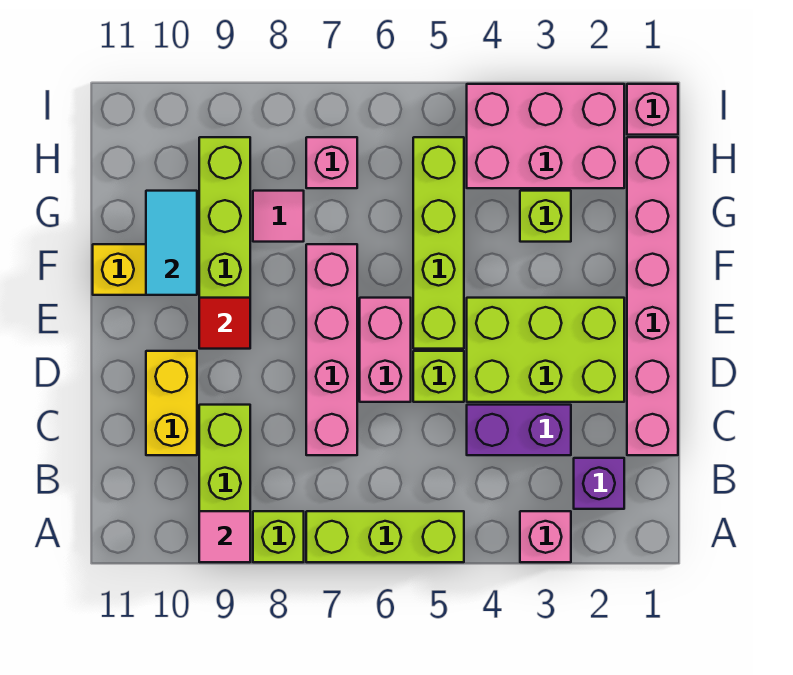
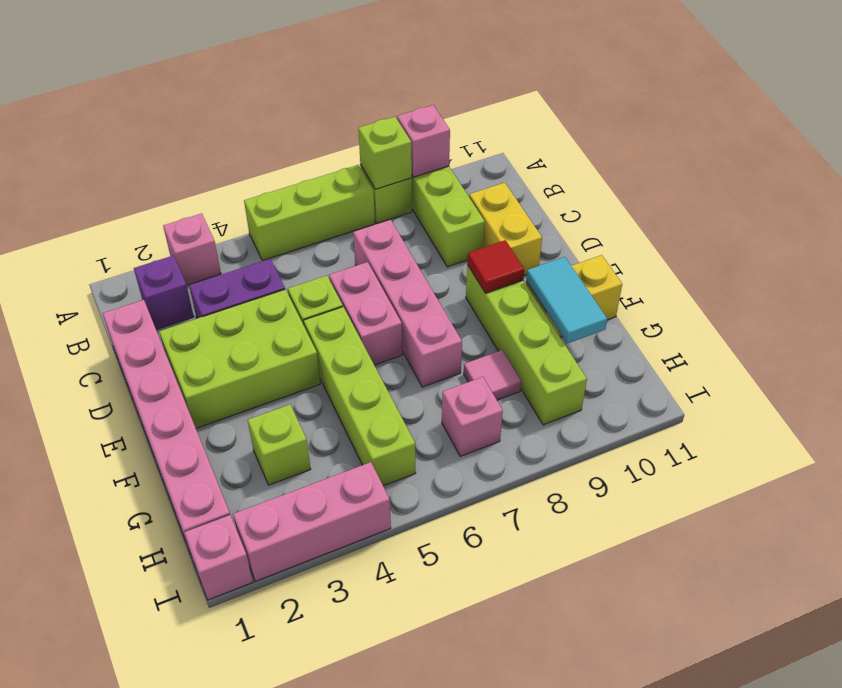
none -> lime 1x1 brick [358,117,412,189]
pink 1x1 tile [199,511,250,562] -> pink 1x1 brick [397,105,450,177]
pink 2x3 brick [467,84,624,188] -> pink 1x3 brick [233,462,391,581]

